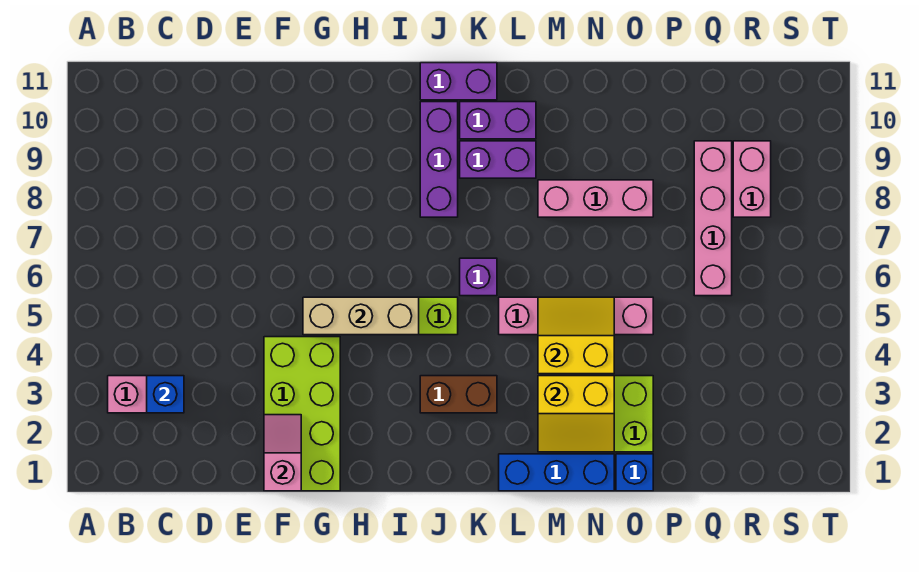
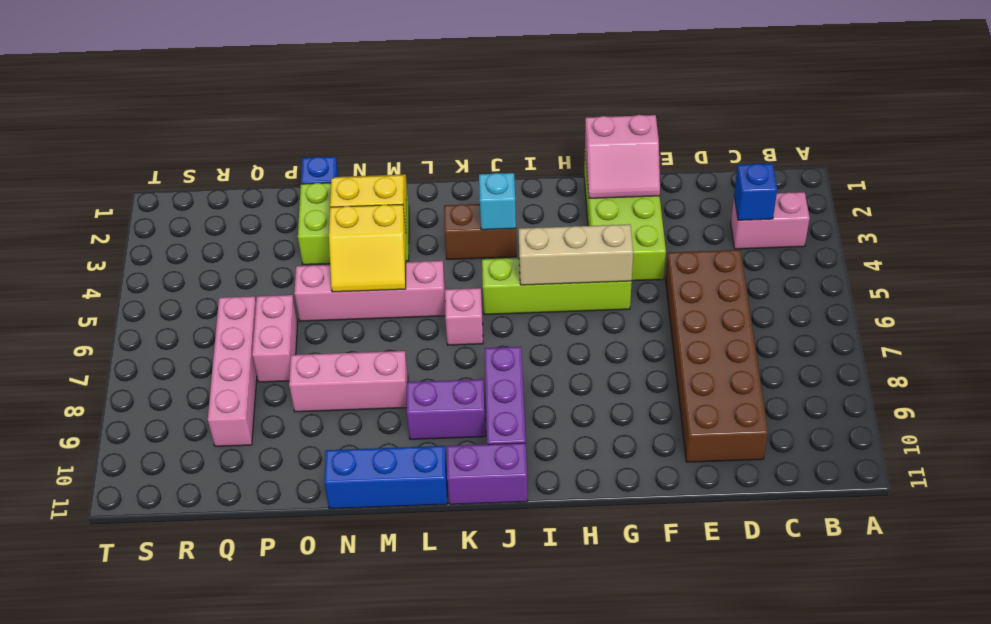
none -> brown 2x6 brick [666,250,768,462]
pink 1x2 slope [264,415,301,491] -> pink 2x2 slope [585,115,660,198]
none -> cyan 1x1 brick [479,173,516,230]
purple 1x1 brick [460,258,497,296] -> pink 1x1 brick [445,288,483,345]
purple 1x2 brick [460,102,536,139] -> none
blue 1x3 brick [499,454,614,491] -> blue 1x3 brick moved to [324,446,447,509]
pink 1x2 brick [733,141,771,217] -> pink 1x2 brick moved to [252,295,298,382]

